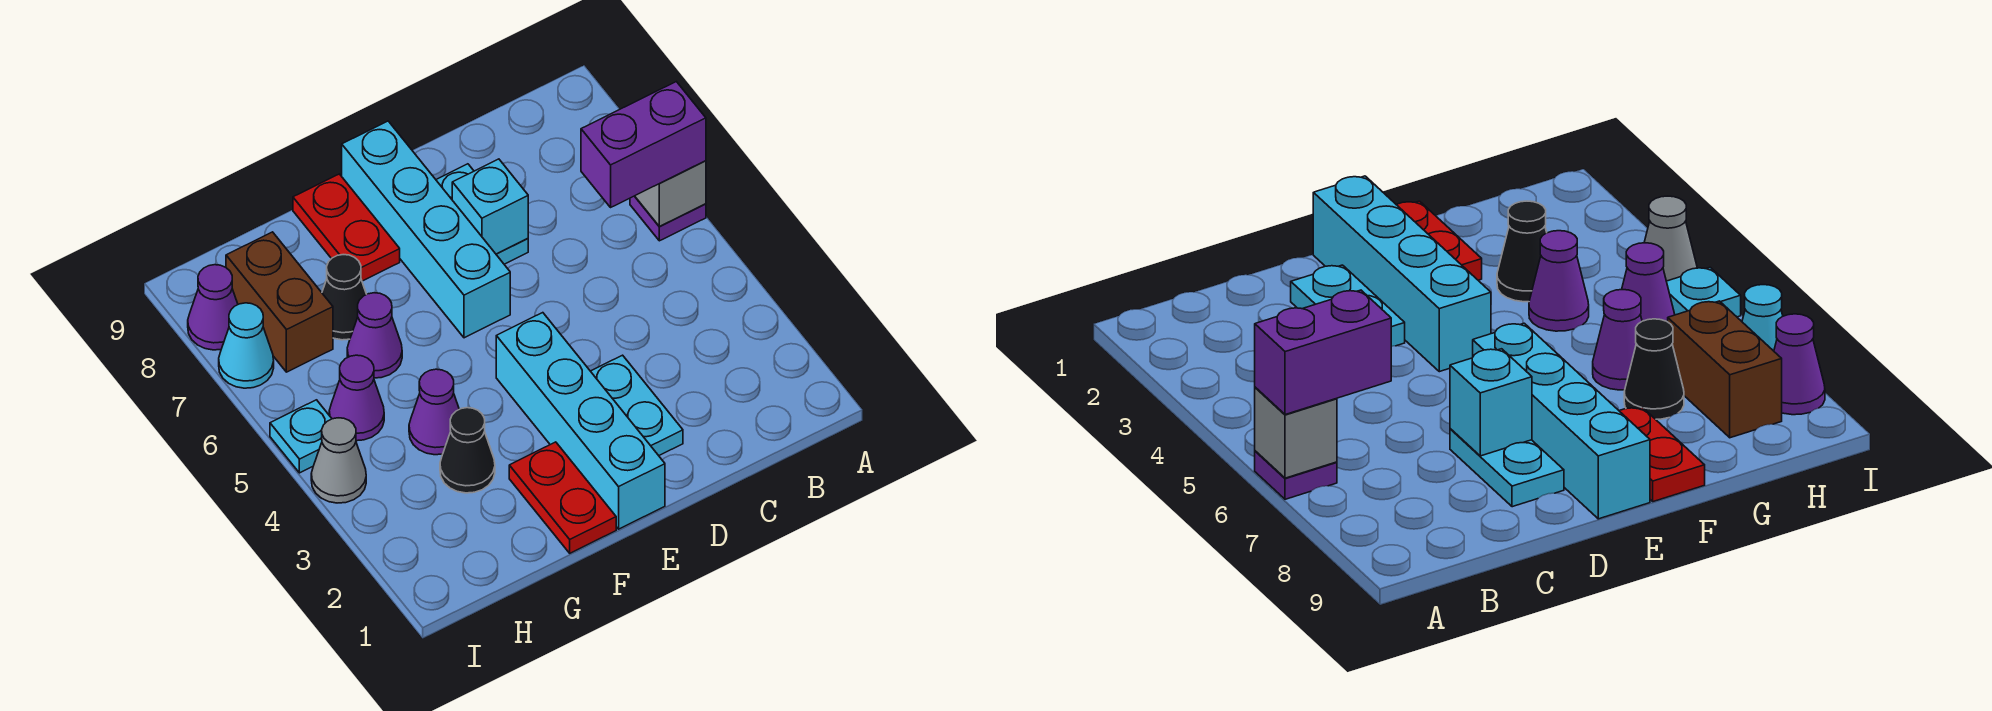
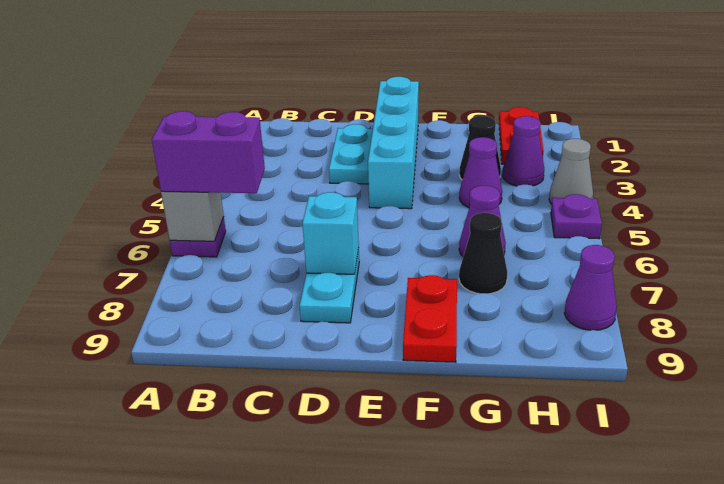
cyan 1x4 brick [342,121,510,338] -> none
red 1x2 plate [509,442,616,553] -> red 1x2 plate moved to [499,107,544,164]
purple 1x1 cone [329,355,384,441] -> purple 1x1 cone moved to [503,116,544,186]
brown 1x2 brick [226,232,333,372] -> none
cyan 1x1 plate [270,400,332,473] -> purple 1x1 plate [551,194,602,239]
cyan 1x1 cone [219,303,274,388] -> none

